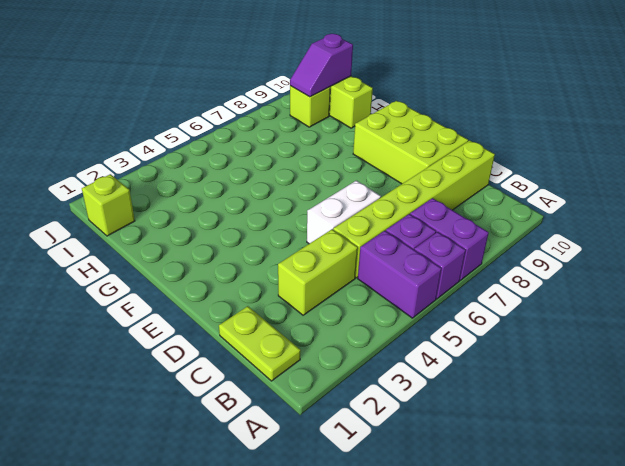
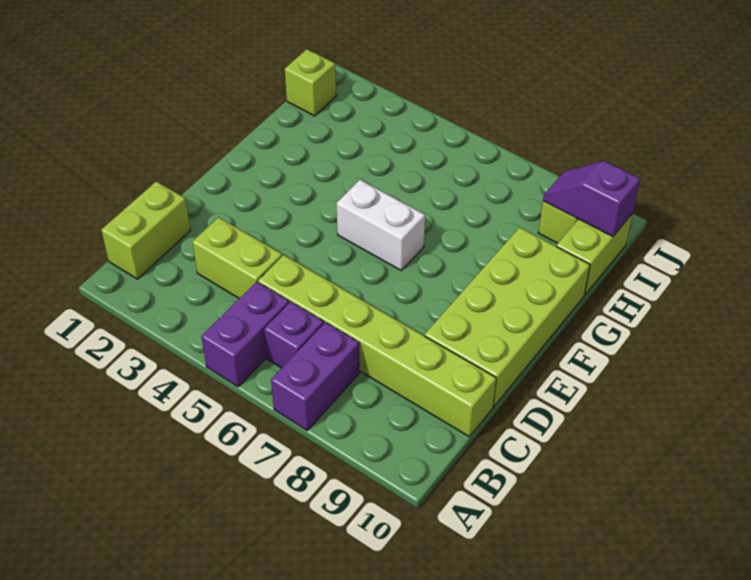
purple 1x1 brick [414,232,466,299] -> none
lime 1x2 plate [219,306,301,381] -> lime 1x2 brick [101,181,191,279]
white 1x2 brick [307,181,381,244] -> white 1x2 brick moved to [337,180,425,270]
lime 2x3 brick [353,101,468,184] -> lime 2x4 brick [425,227,590,406]

